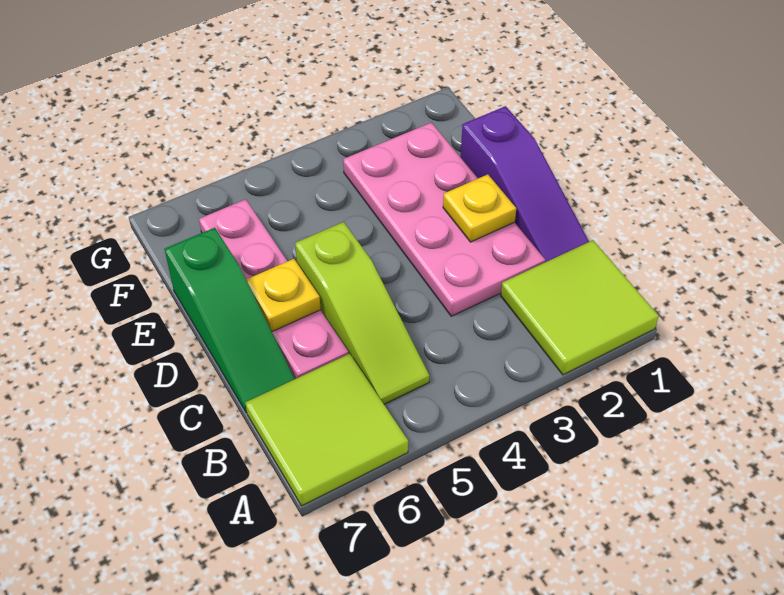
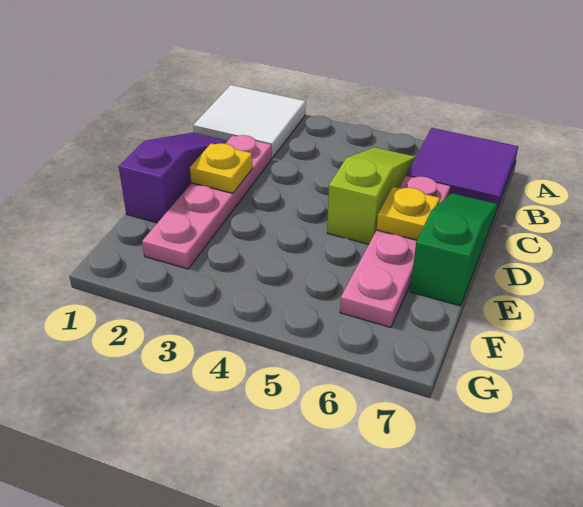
lime 2x2 tile [501,240,659,375] -> white 2x2 tile [193,85,306,158]
lime 2x2 tile [245,354,408,506] -> purple 2x2 tile [406,128,518,211]
pink 2x4 plate [343,123,545,316] -> pink 1x4 plate [142,135,272,269]

